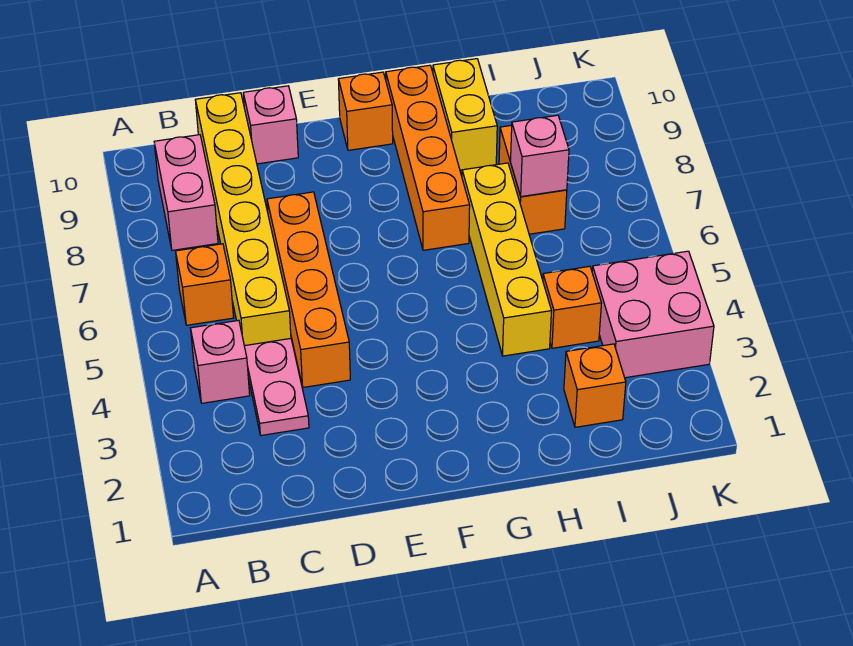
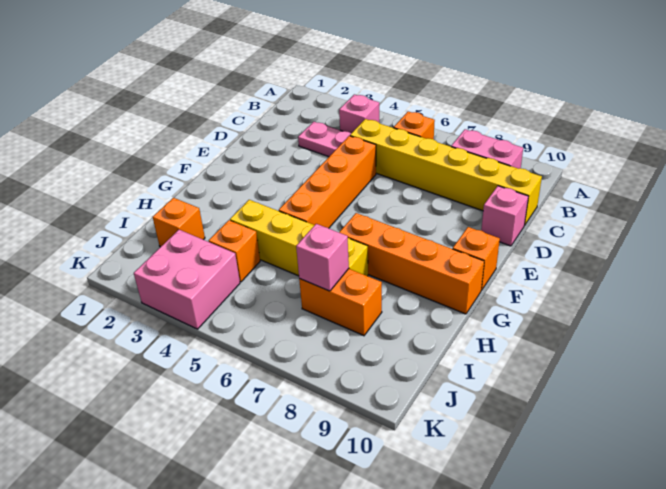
orange 1x4 brick [267,192,350,387] -> orange 1x4 brick turned to [279,136,376,228]
yellow 1x2 brick [433,59,497,170] -> none

